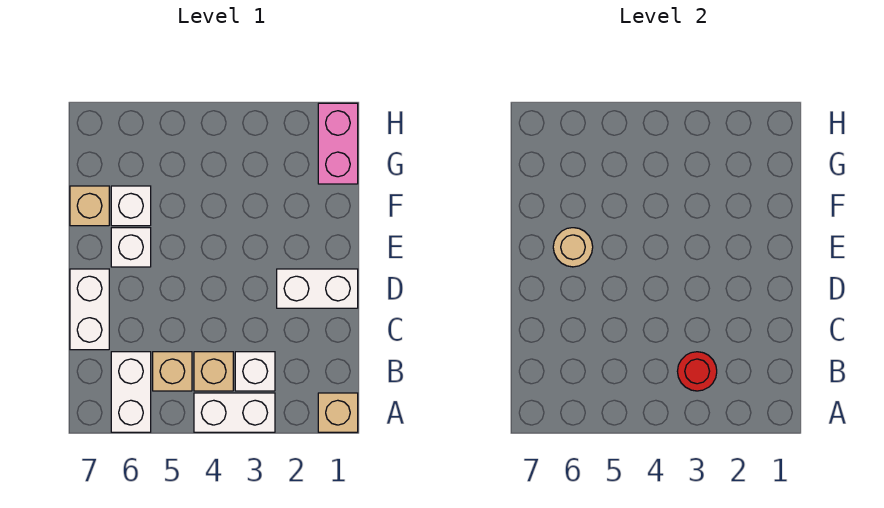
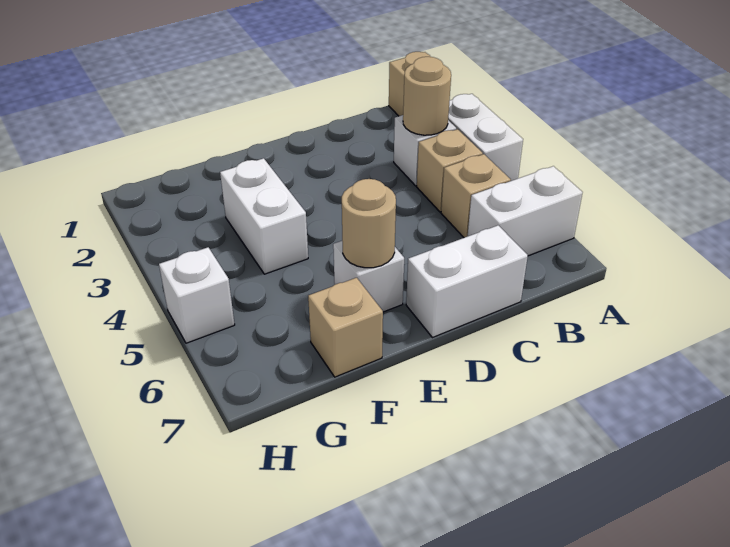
red 1x1 round brick [677,352,717,391] -> tan 1x1 round brick [403,57,451,135]
white 1x2 brick [277,269,358,308] -> white 1x2 brick moved to [220,158,308,274]
white 1x1 brick [111,186,151,226] -> white 1x1 brick moved to [159,247,235,343]
pink 1x2 brick [318,103,358,184] -> none

